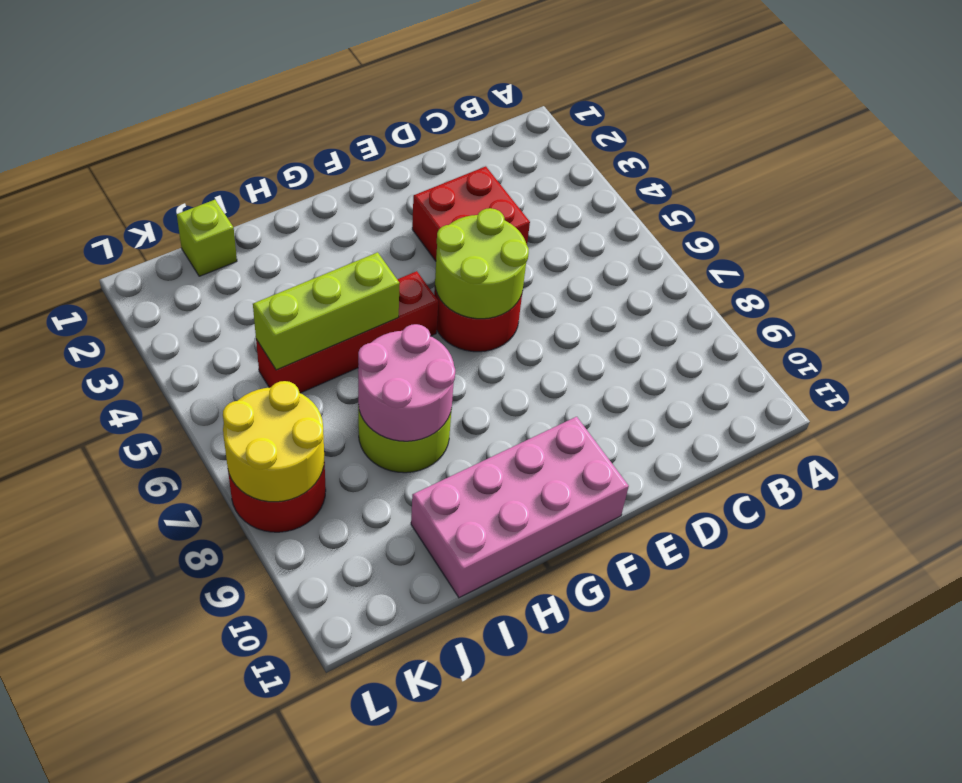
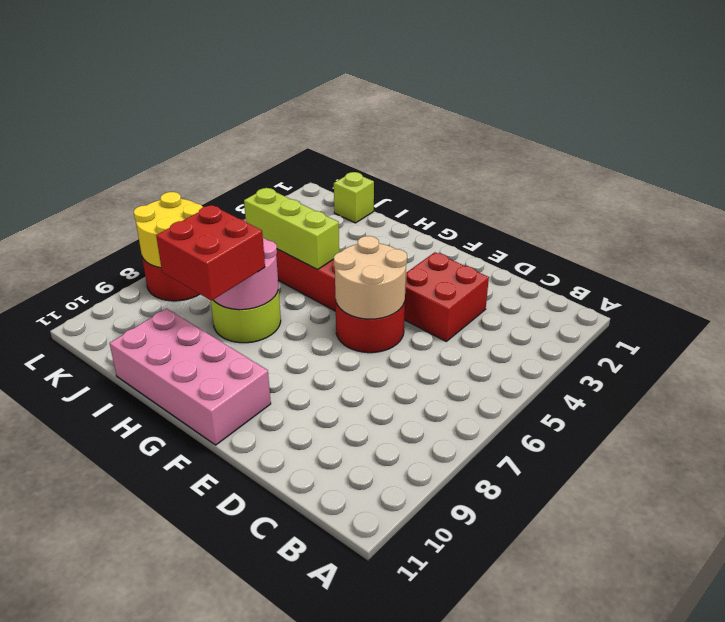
lime 2x2 round brick [435,208,529,319] -> tan 2x2 round brick [334,236,407,319]
none -> red 2x2 brick [156,205,265,301]

